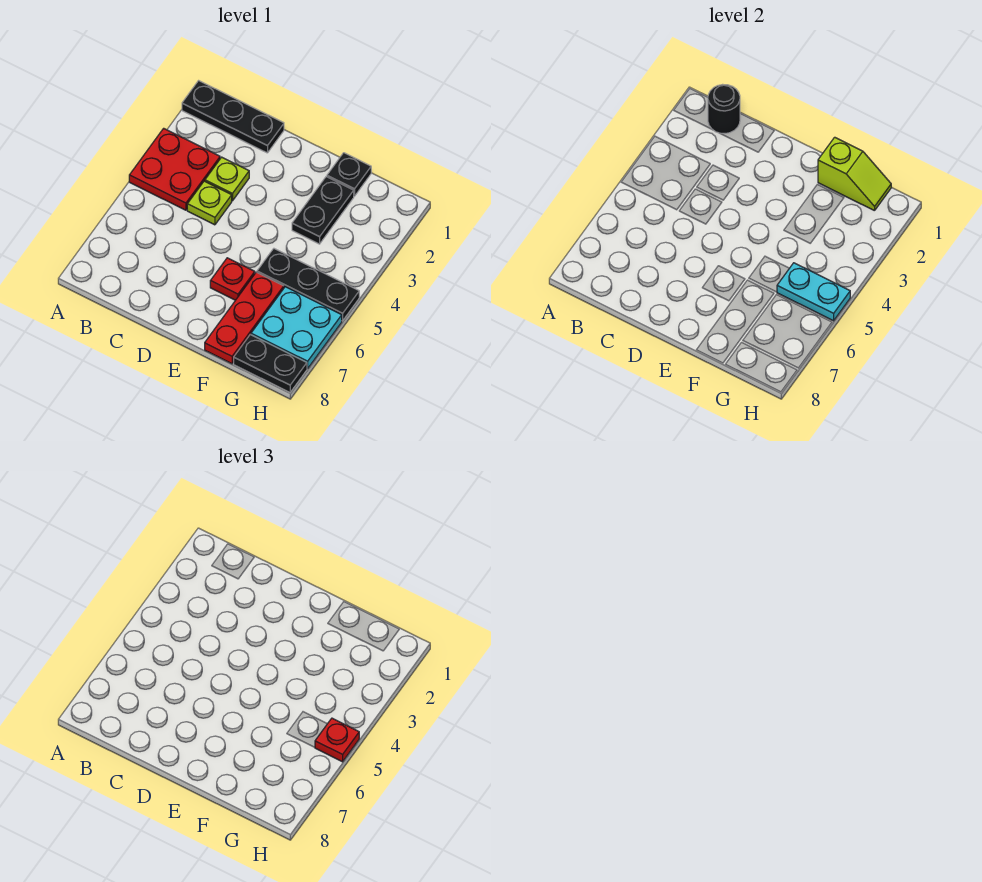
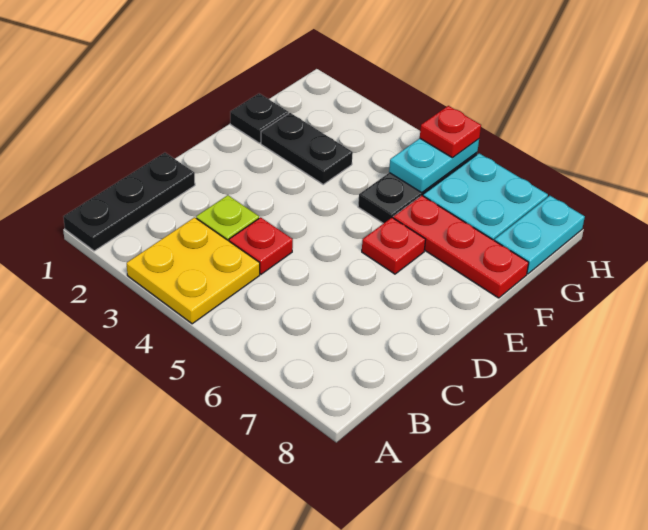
red 2x2 plate [129,128,220,210] -> yellow 2x2 plate [127,217,260,324]
black 1x1 round brick [708,84,740,134] -> none
lime 1x1 plate [187,181,232,225] -> red 1x1 plate [229,217,293,274]
lime 1x2 slope [818,137,891,211] -> none
black 1x2 plate [234,335,307,392] -> cyan 1x2 plate [495,196,585,274]

